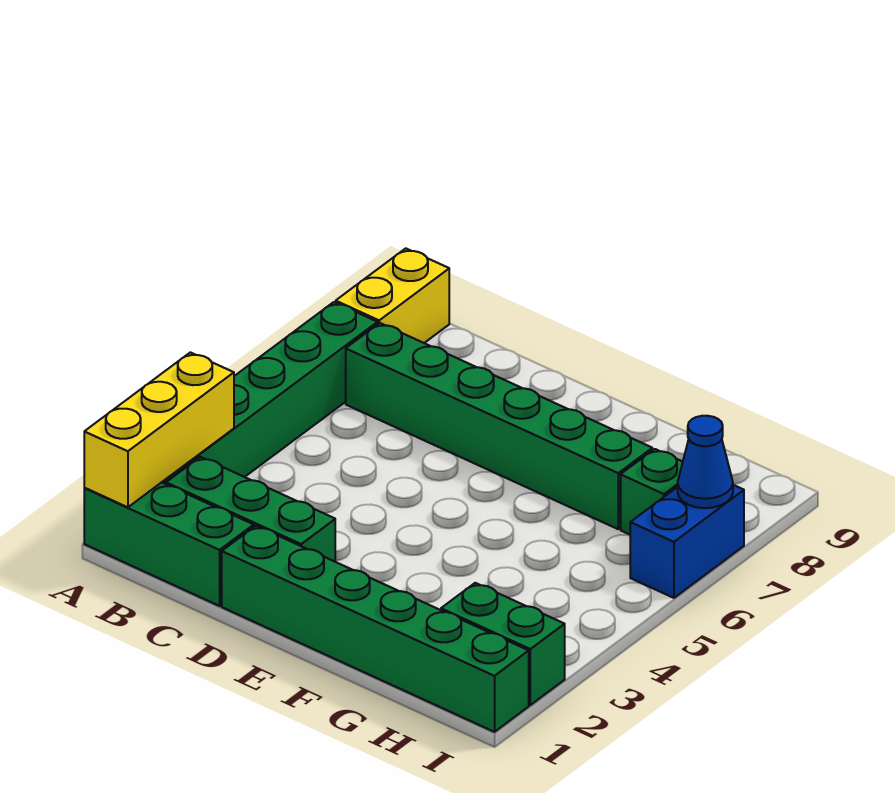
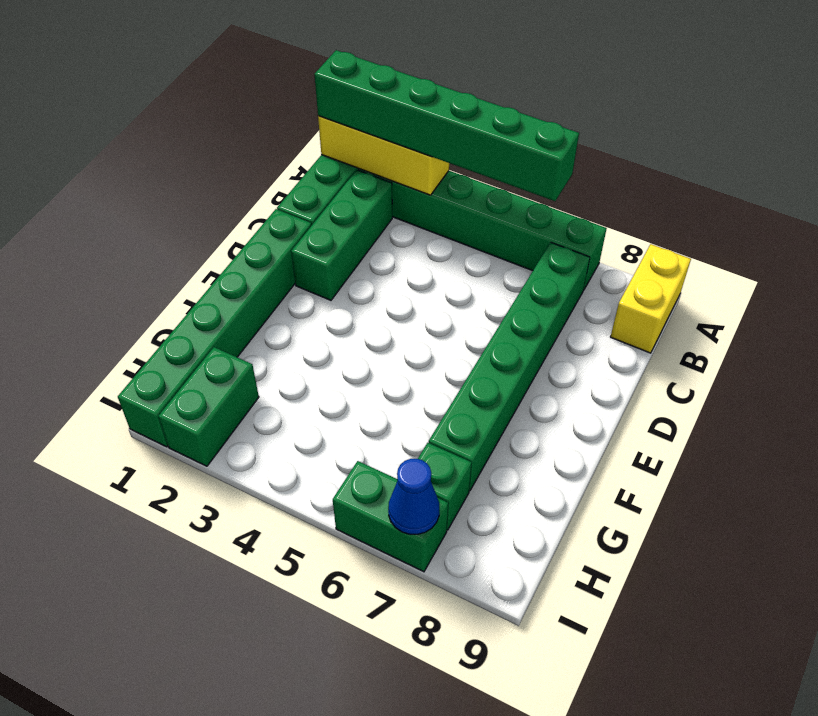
none -> green 1x6 brick [314,50,579,201]
yellow 1x2 brick [336,248,449,343] -> yellow 1x2 brick turned to [611,244,691,353]
blue 1x2 brick [630,485,744,598] -> green 1x2 brick [333,461,448,572]

